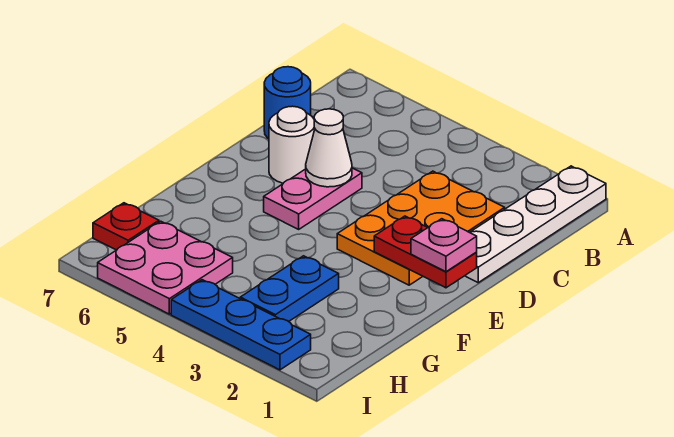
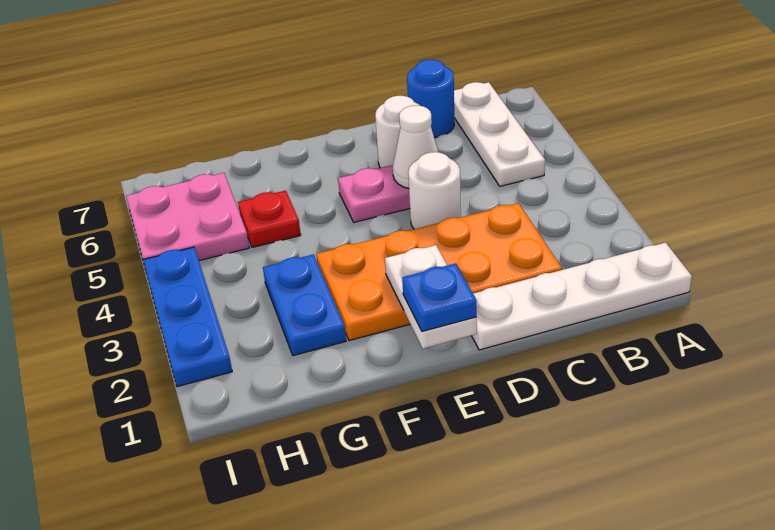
none -> white 1x3 plate [454,82,545,186]
orange 2x3 plate [337,171,505,285] -> orange 2x4 plate [316,203,562,341]
none -> white 1x1 round brick [408,152,461,229]
red 1x2 plate [374,216,477,288] -> white 1x2 plate [385,245,477,349]
pink 1x1 plate [411,219,477,272] -> blue 1x1 plate [402,263,477,331]
blue 1x2 plate [240,256,339,321] -> blue 1x2 plate turned to [263,254,346,356]
red 1x1 plate [93,203,159,250] -> red 1x1 plate moved to [238,191,301,248]

